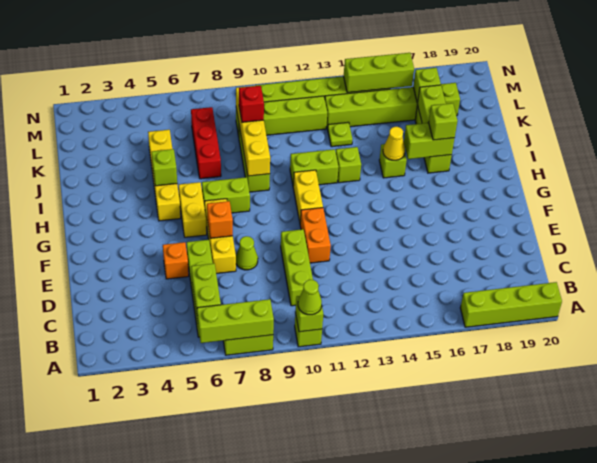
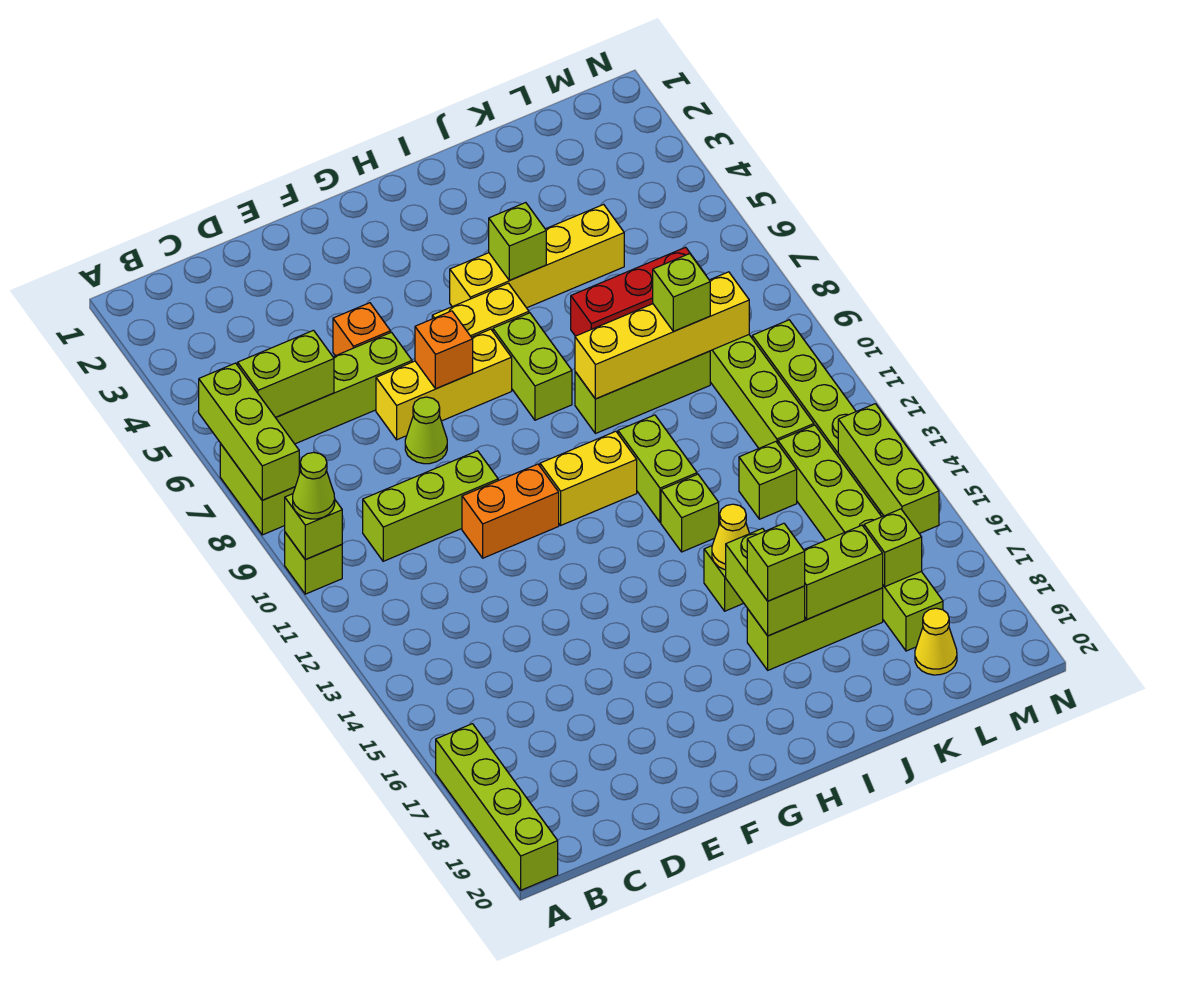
red 1x1 brick [239,86,264,122] -> lime 1x1 brick [653,254,710,331]
lime 1x1 plate [328,122,353,147] -> lime 1x1 brick [739,442,797,519]
none -> yellow 1x1 cone [915,608,957,675]

